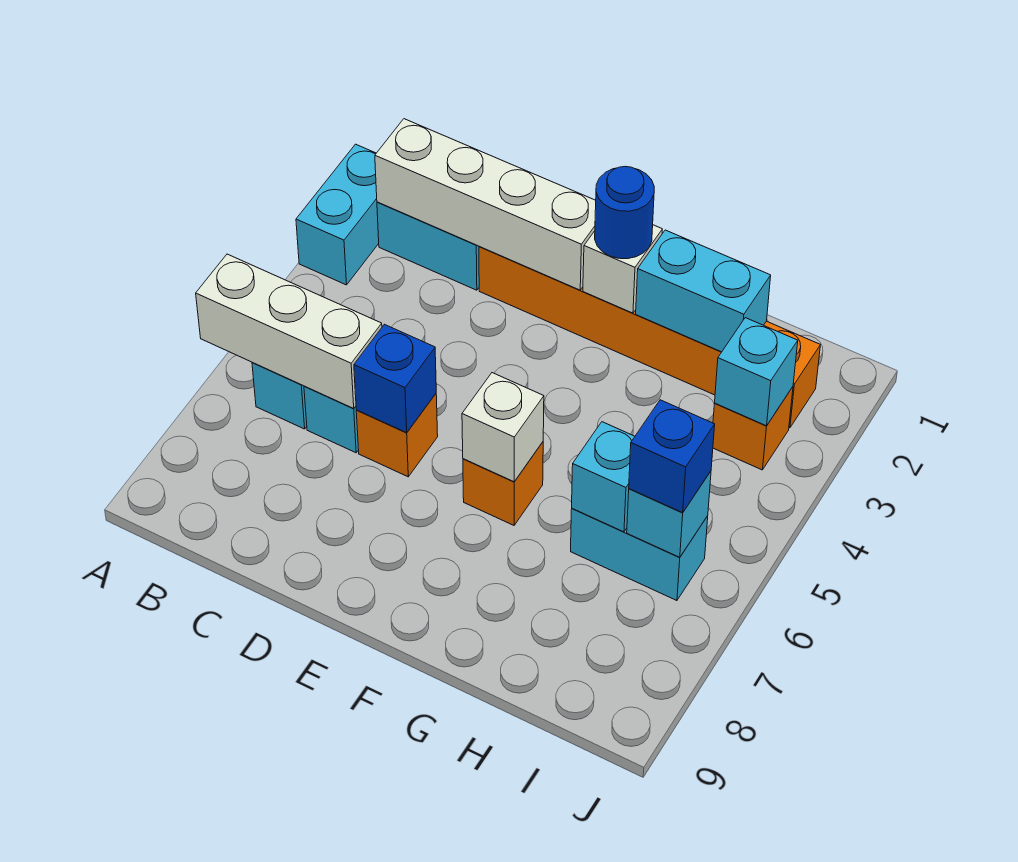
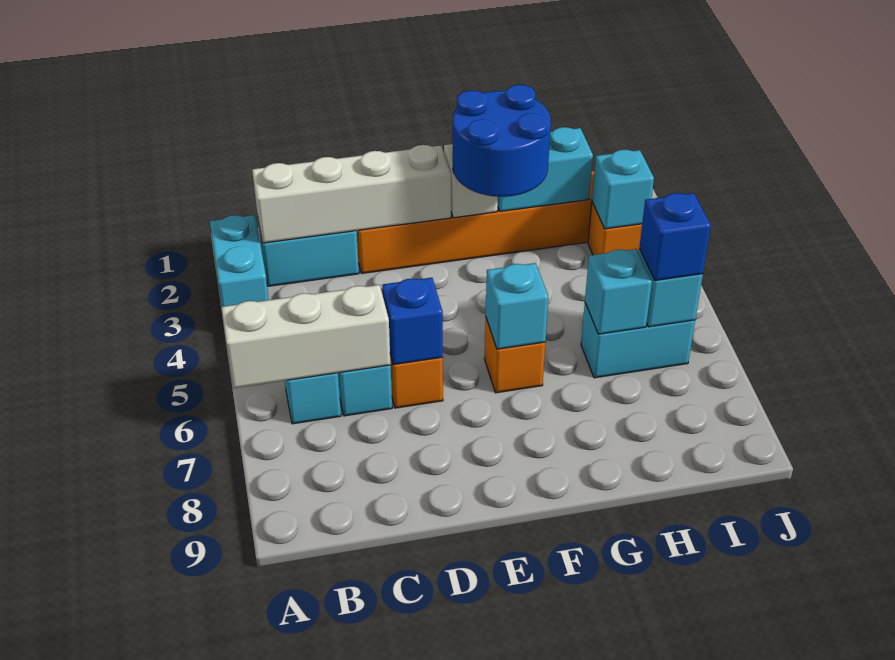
blue 1x1 round brick [595,167,654,259] -> blue 2x2 round brick [453,85,551,197]
white 1x1 brick [462,373,544,482] -> cyan 1x1 brick [486,263,548,349]

